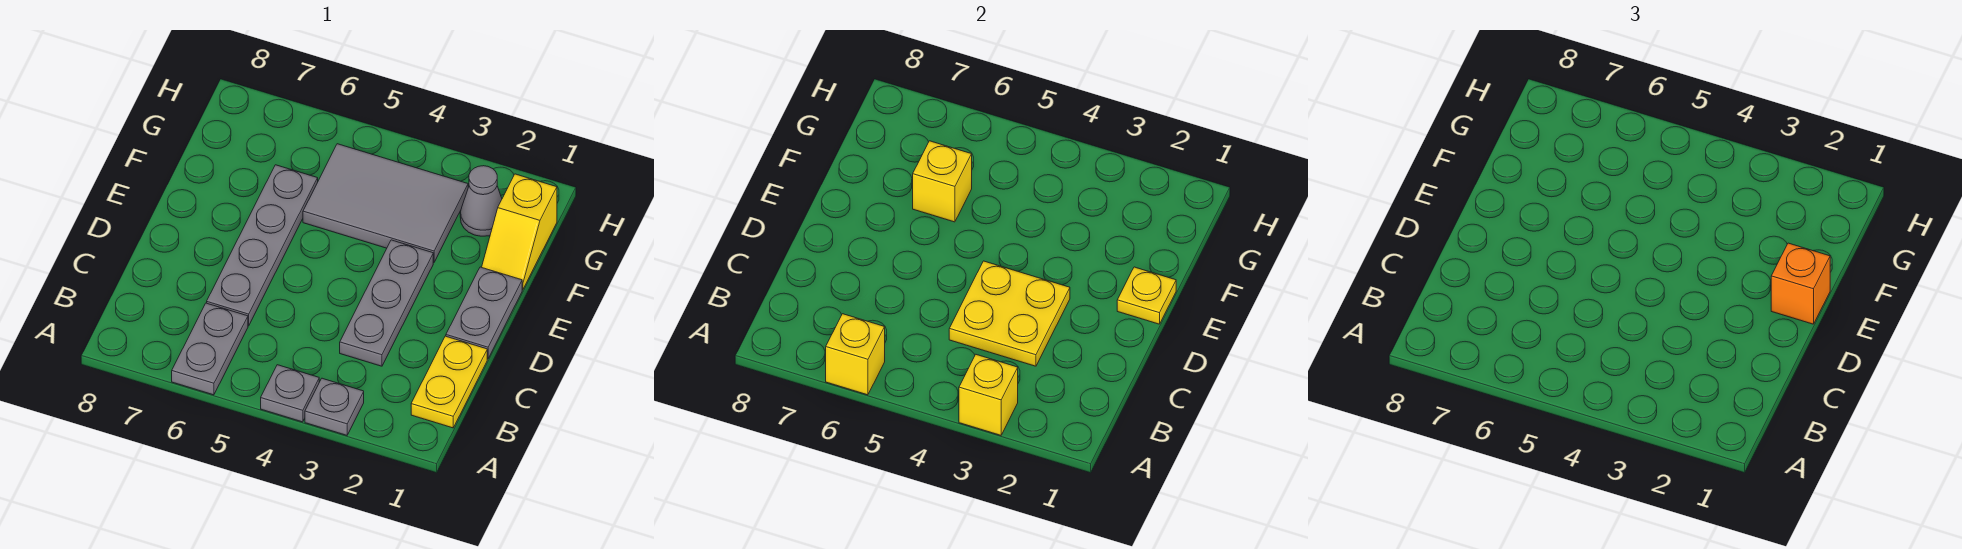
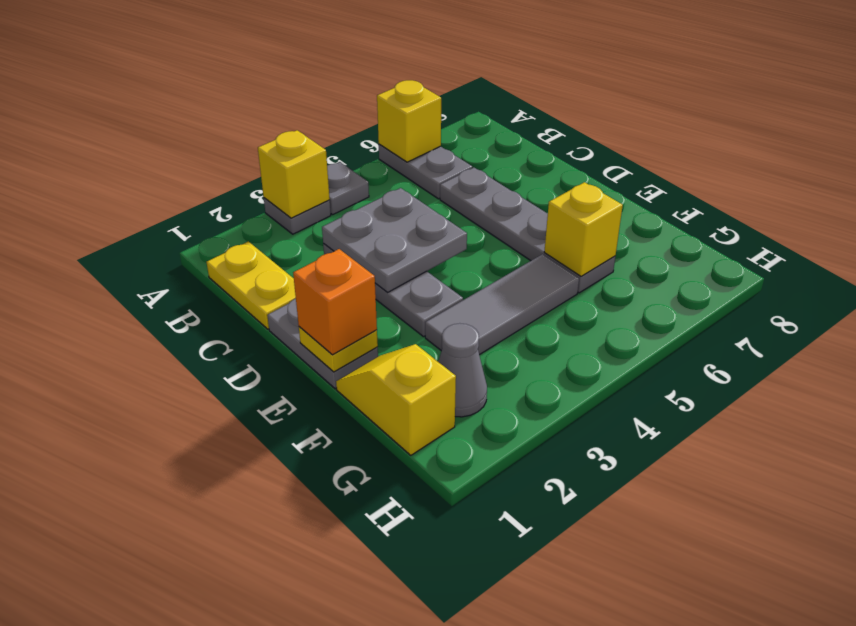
yellow 2x2 plate [949,261,1070,366] -> grey 2x2 plate [322,188,467,293]
grey 2x3 tile [303,144,468,263] -> grey 1x3 tile [425,254,579,355]

